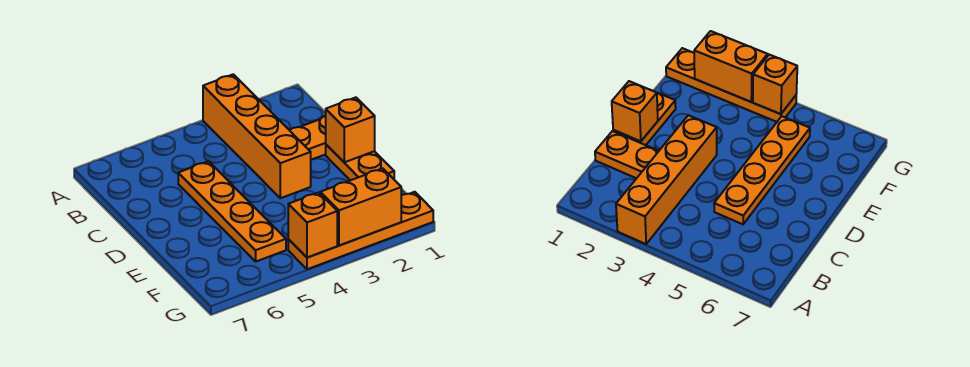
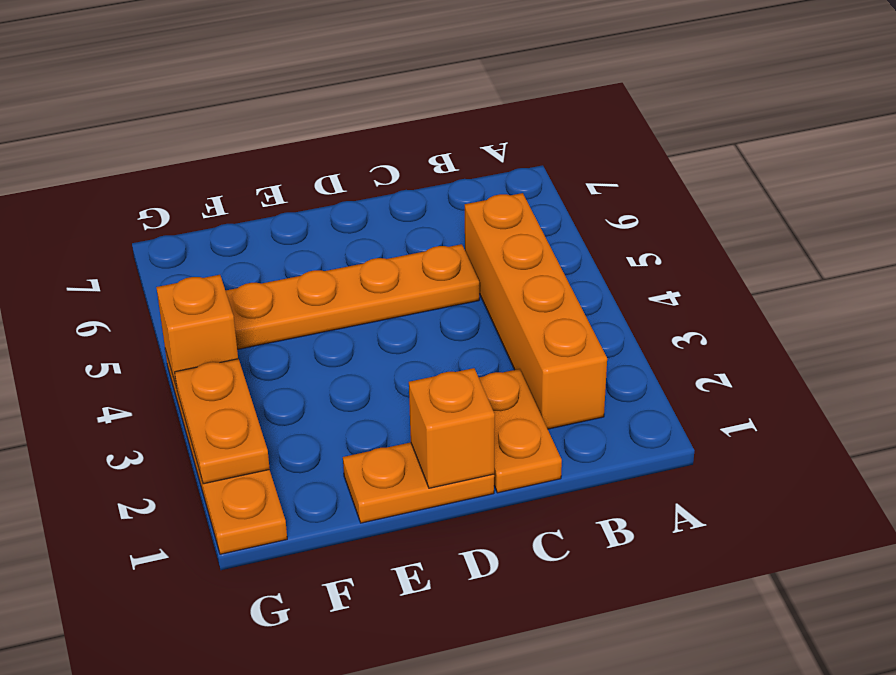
orange 1x4 brick [203,74,311,198] -> orange 1x4 brick turned to [465,193,607,429]
orange 1x2 brick [320,168,401,246] -> orange 1x2 plate [175,359,270,484]

